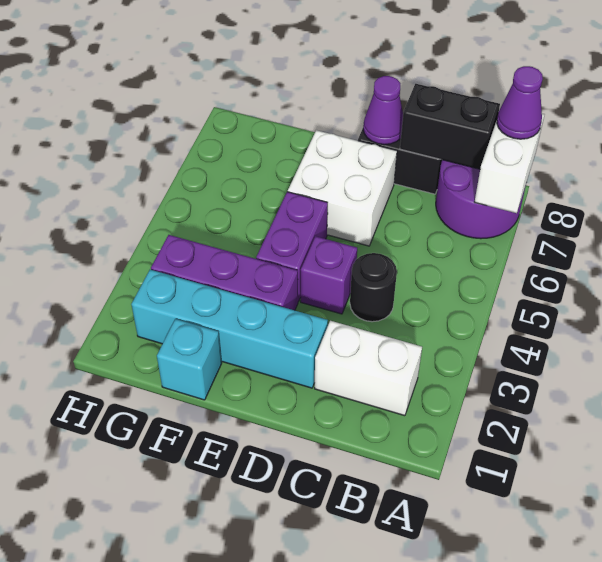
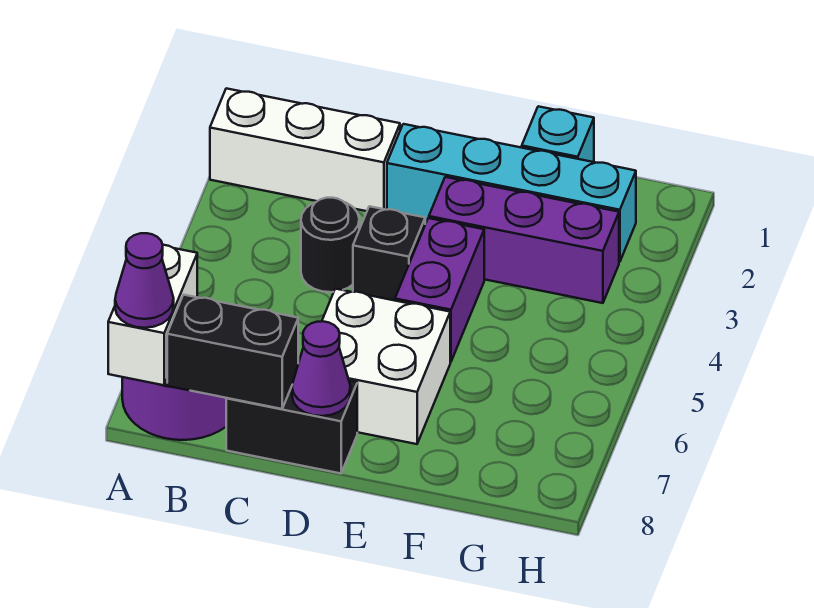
white 1x2 brick [315,321,422,416] -> white 1x3 brick [210,88,400,211]
purple 1x1 brick [301,236,357,314] -> black 1x1 brick [353,206,425,301]

